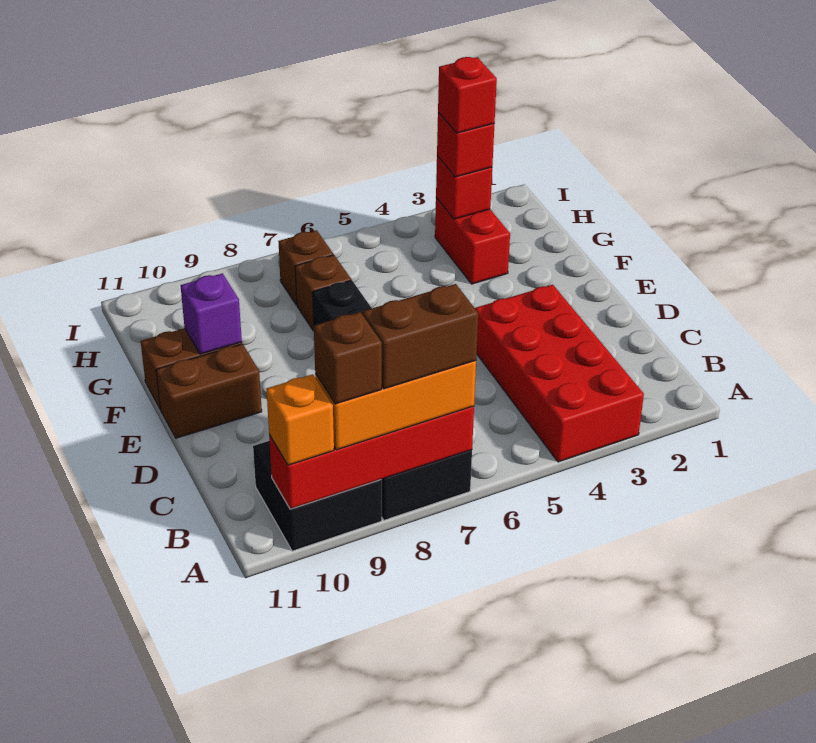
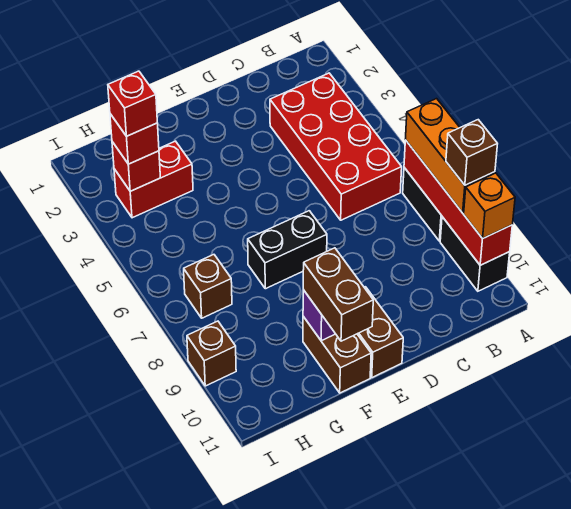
red 2x4 brick [475,285,644,462] -> red 2x4 brick turned to [270,73,402,220]
brown 1x2 brick [363,284,478,389] -> brown 1x2 brick moved to [303,248,373,341]
black 2x2 brick [253,441,382,551] -> black 1x2 brick [440,217,510,291]
brown 1x1 brick [295,255,351,331] -> brown 1x1 brick moved to [187,321,236,386]

